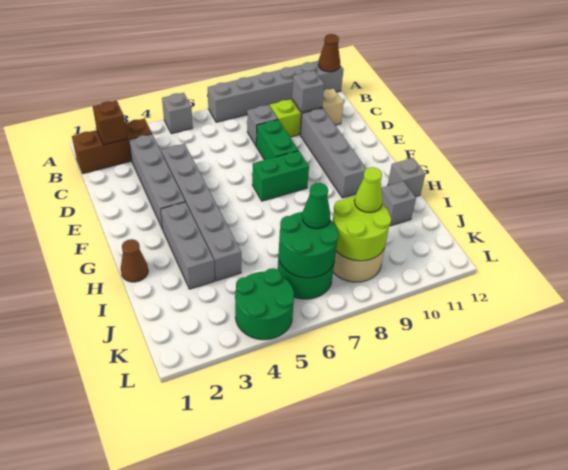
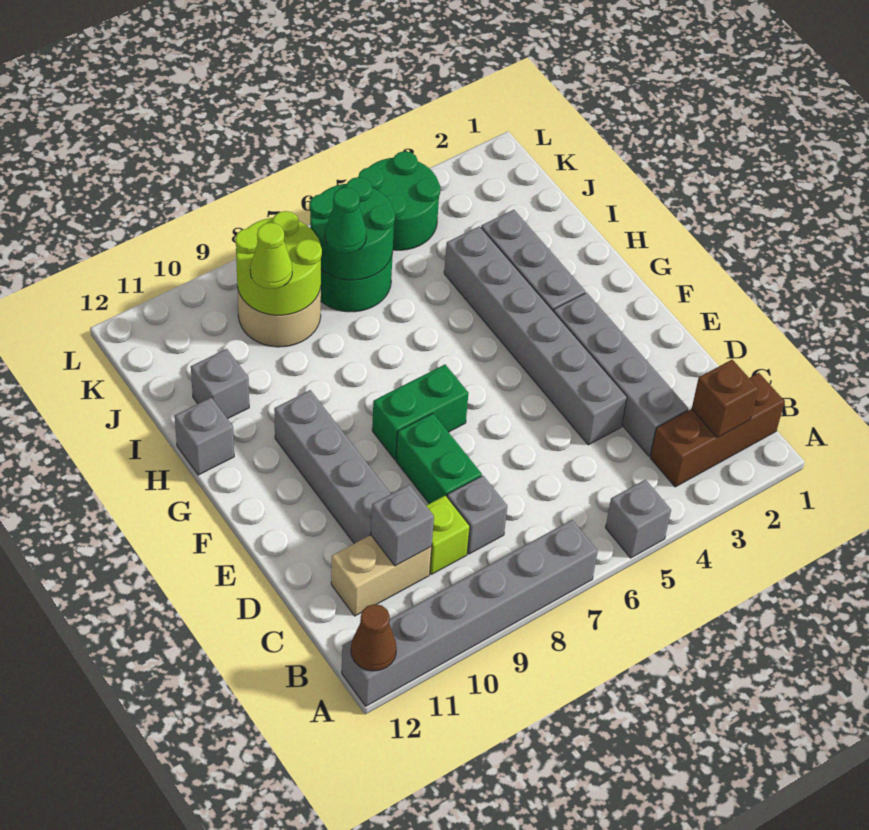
brown 1x1 cone [121,239,148,282] -> none

